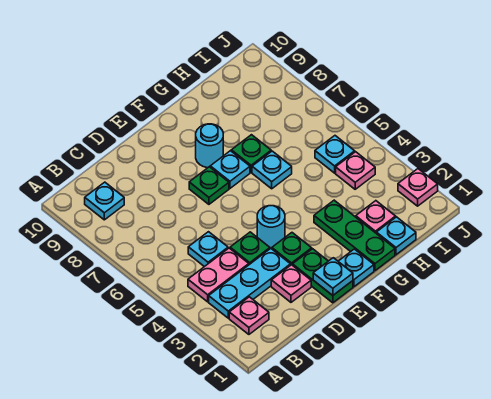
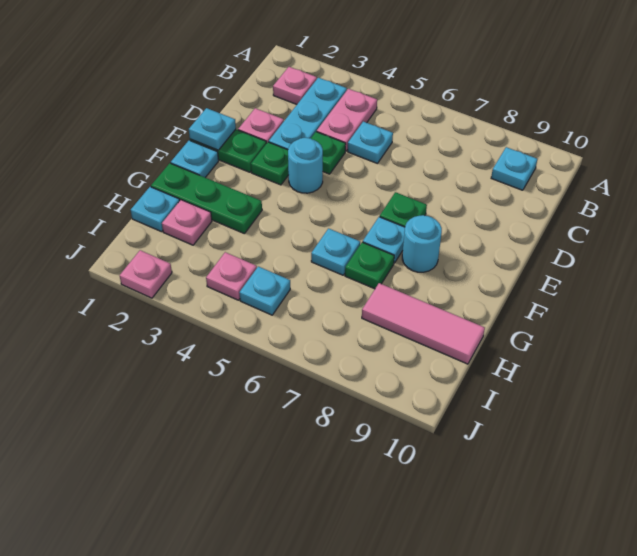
none -> pink 1x3 tile [362,283,485,364]

